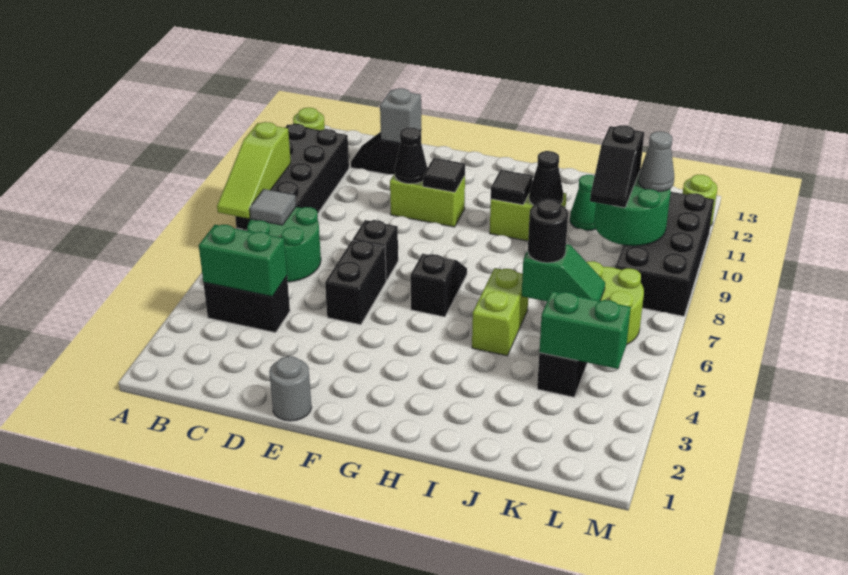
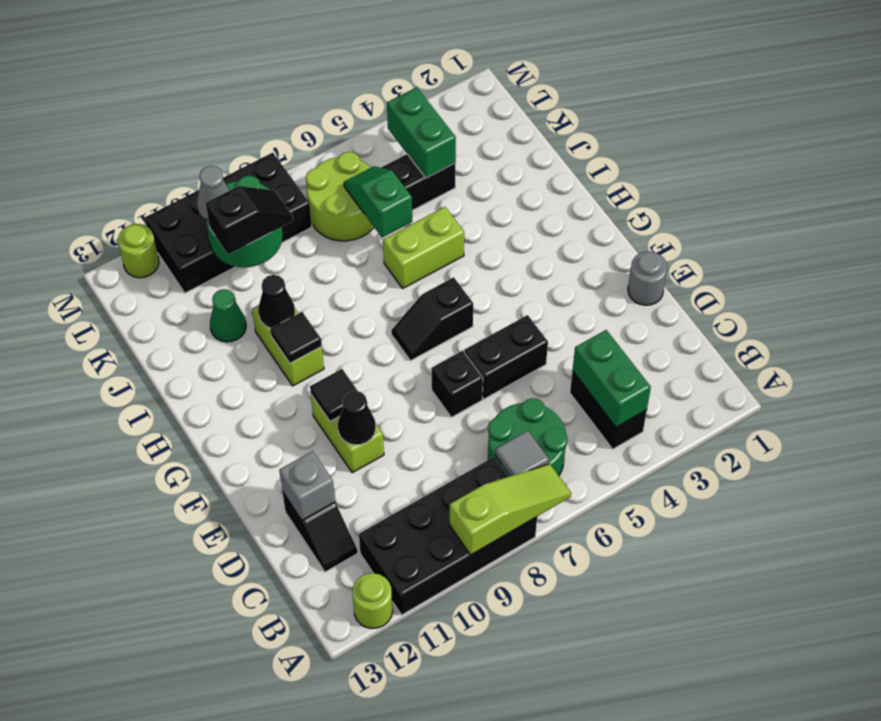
black 1x1 round brick [528,199,568,263] -> none

